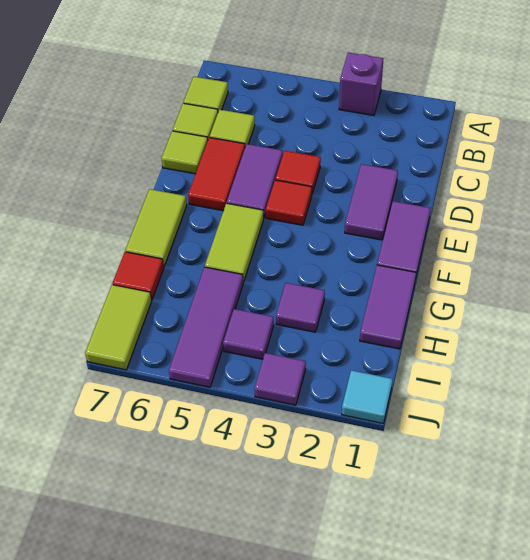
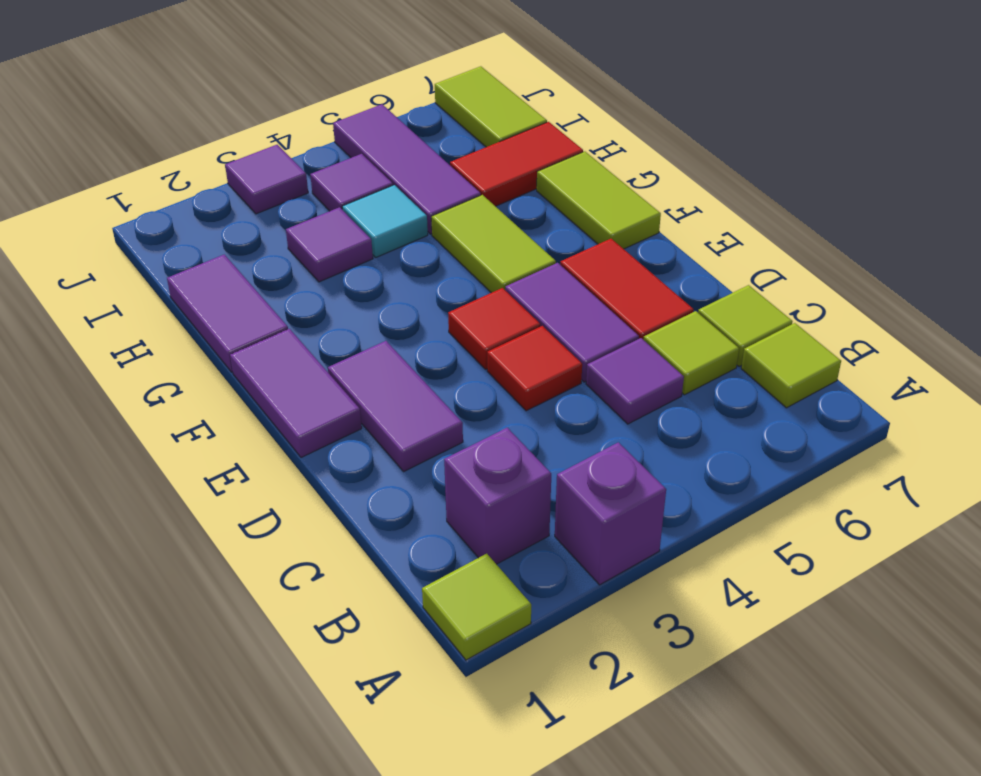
none -> purple 1x1 brick [444,428,551,564]
none -> purple 1x1 tile [586,338,684,424]
lime 1x1 tile [161,131,208,174] -> lime 1x1 tile moved to [422,554,531,660]
red 1x1 tile [112,252,164,300] -> red 1x2 tile [450,122,583,206]
cyan 1x1 tile [342,370,393,423] -> cyan 1x1 tile moved to [342,185,428,257]

